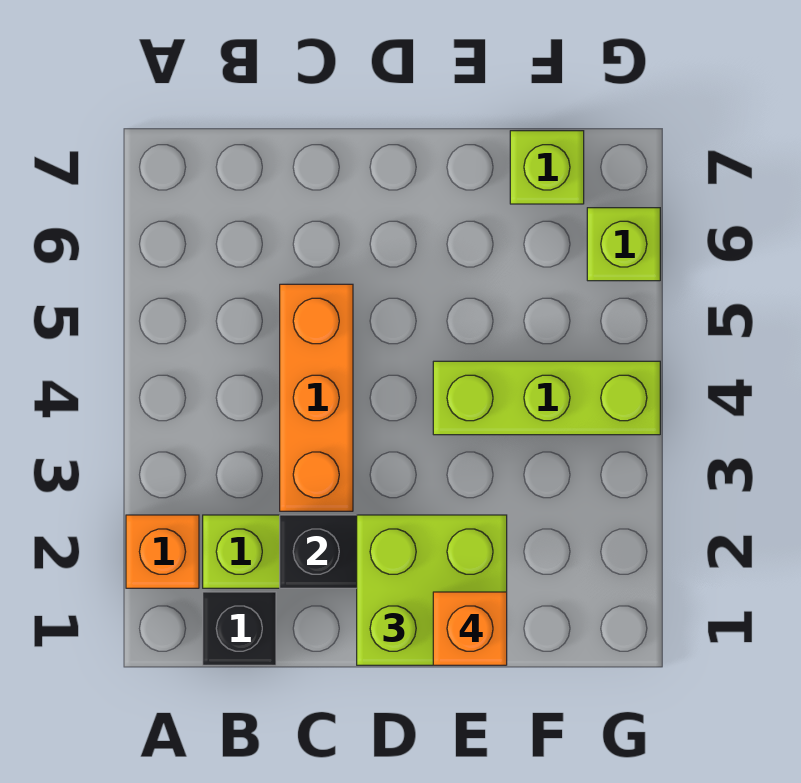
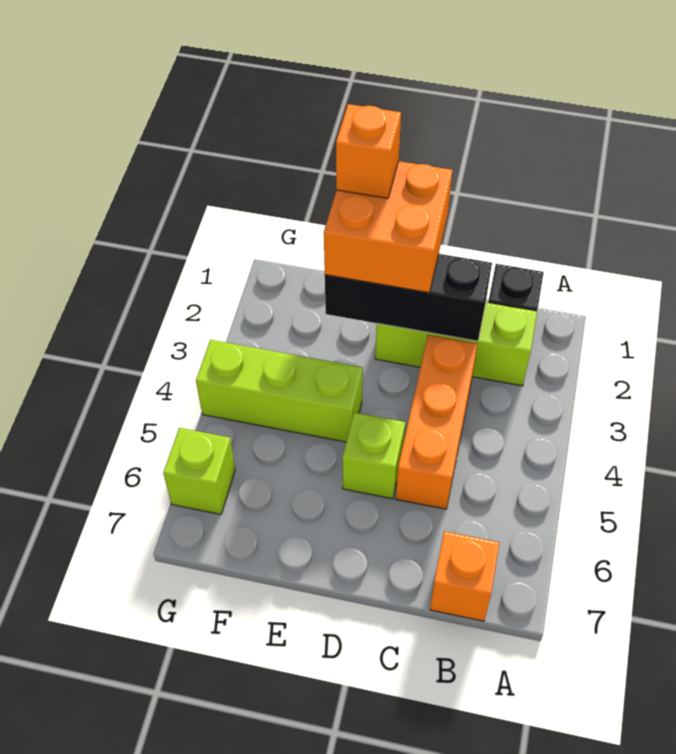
orange 1x1 brick [126,515,199,588] -> orange 1x1 brick moved to [430,531,500,621]
lime 2x2 brick [357,515,507,665] -> orange 2x2 brick [324,161,452,293]
lime 1x1 brick [510,131,584,204] -> lime 1x1 brick moved to [342,412,405,499]

